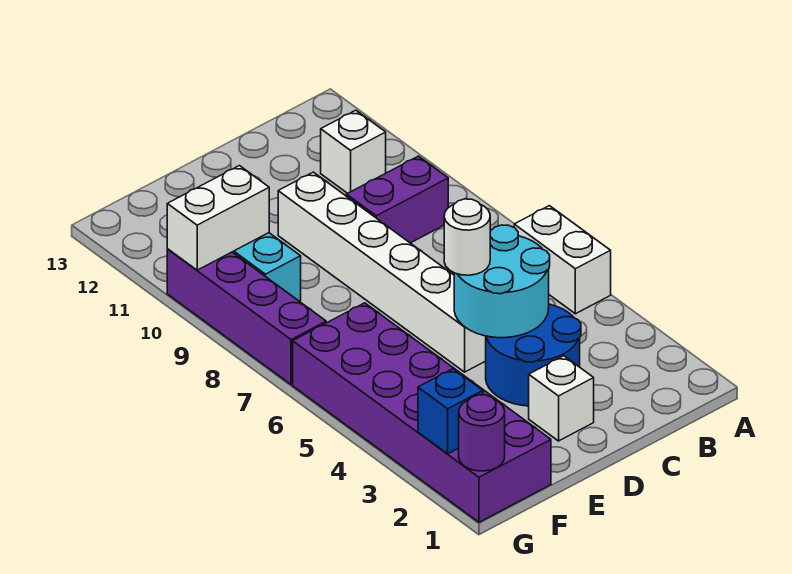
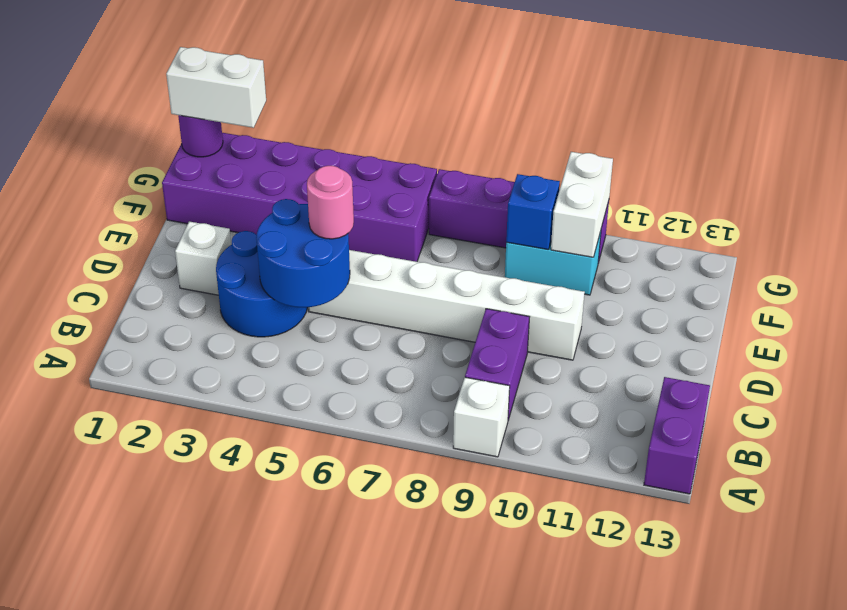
white 1x2 brick [514,206,611,314] -> white 1x2 brick moved to [166,47,266,128]
none -> purple 1x2 brick [644,377,710,494]
white 1x1 brick [321,110,386,193] -> white 1x1 brick moved to [453,377,510,457]
cyan 2x2 round brick [454,225,550,338] -> blue 2x2 round brick [256,199,350,307]
white 1x1 round brick [444,199,490,275] -> pink 1x1 round brick [307,166,354,239]
blue 1x1 brick [418,369,483,454] -> blue 1x1 brick moved to [506,174,560,249]

